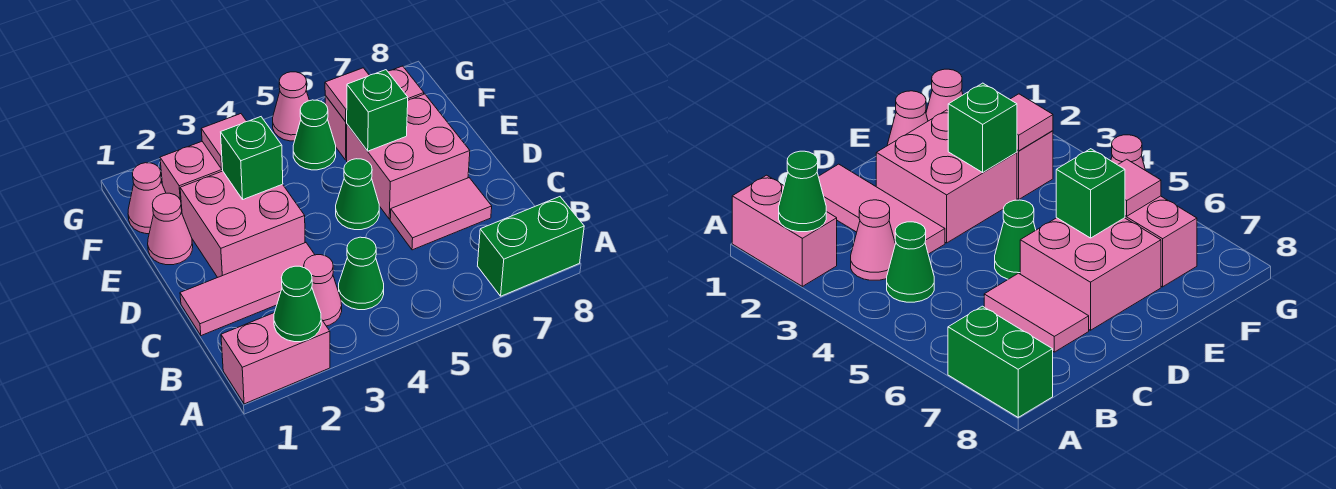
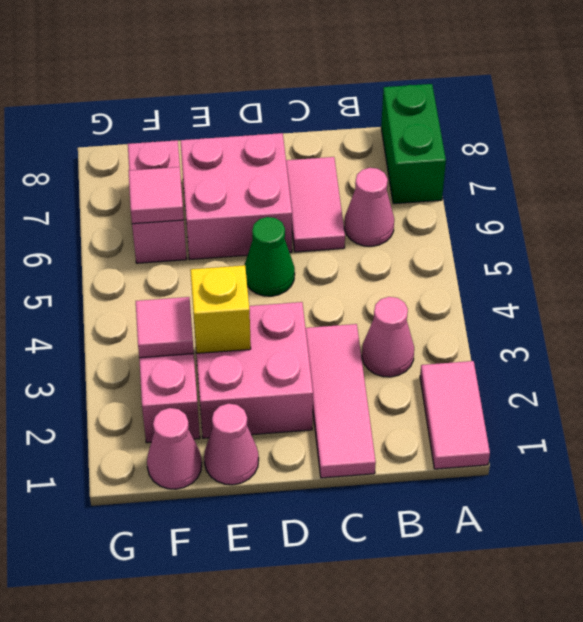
pink 1x2 brick [221,313,330,404] -> pink 1x2 tile [420,361,490,469]
green 1x1 cone [274,266,321,342] -> none
green 1x1 cone [339,237,384,310] -> none
green 1x1 brick [221,117,283,199] -> yellow 1x1 brick [190,265,251,353]
green 1x1 brick [347,70,408,151] -> none
green 1x1 cone [293,100,336,170] -> none
pink 1x1 cone [273,72,309,141] -> pink 1x1 cone moved to [344,168,394,246]

